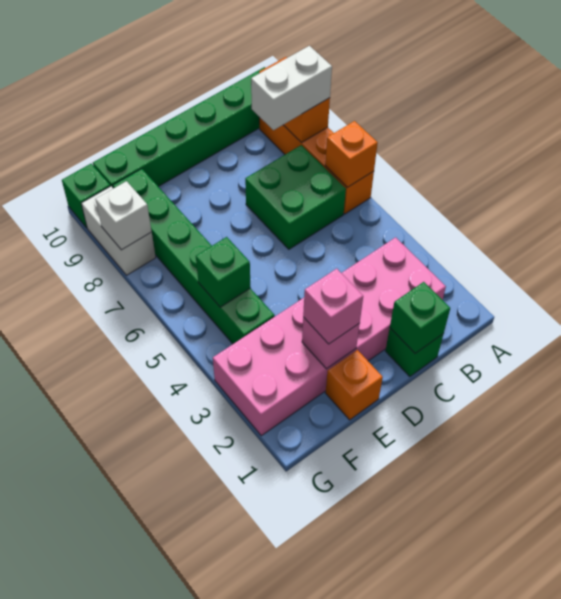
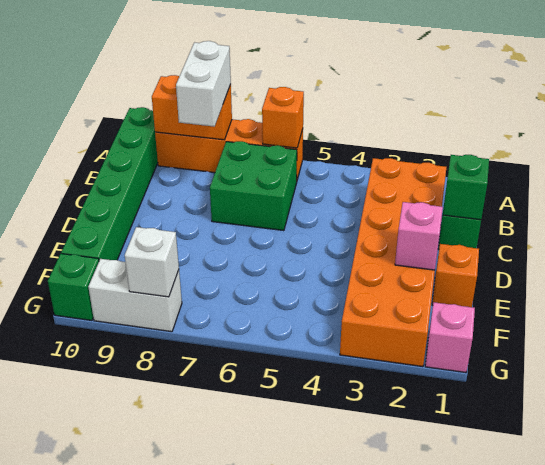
pink 2x6 brick [213,237,446,436] -> orange 2x6 brick [340,158,446,367]
pink 1x1 brick [303,269,363,344] -> pink 1x1 brick moved to [425,302,475,373]
green 1x6 brick [113,169,275,344] -> none
green 1x1 brick [196,237,251,307] -> none

